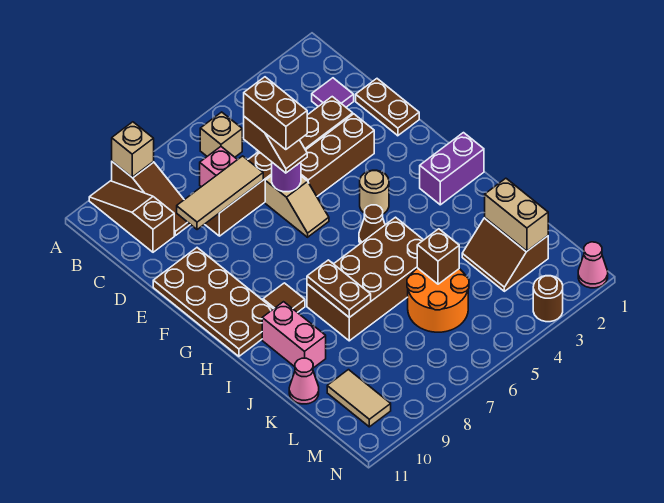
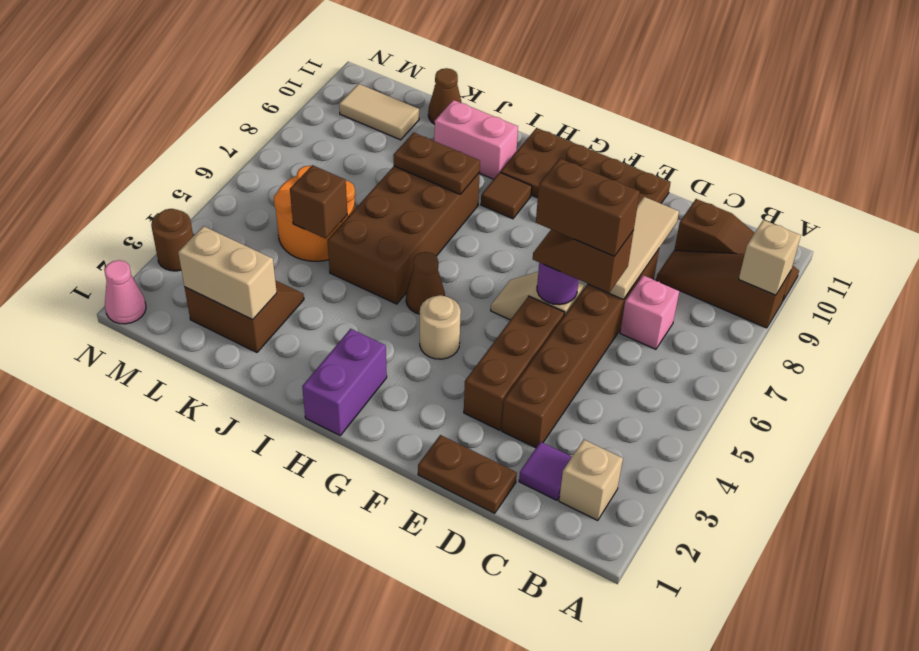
tan 1x1 brick [200,112,242,157] -> tan 1x1 brick moved to [559,439,623,521]
pink 1x1 cone [289,358,319,404] -> brown 1x1 cone [428,68,462,124]

